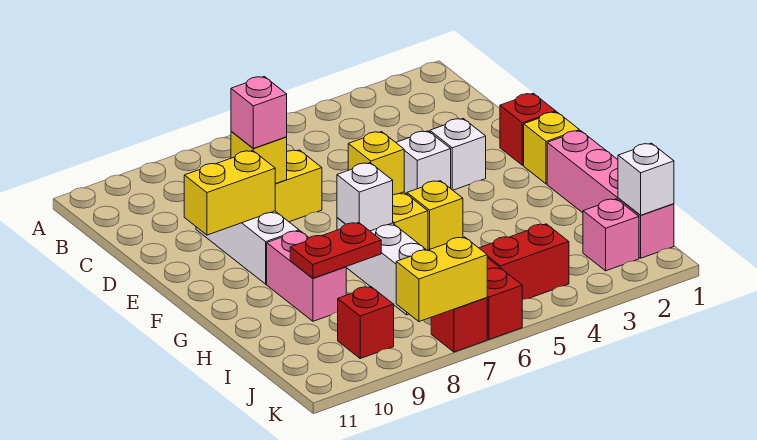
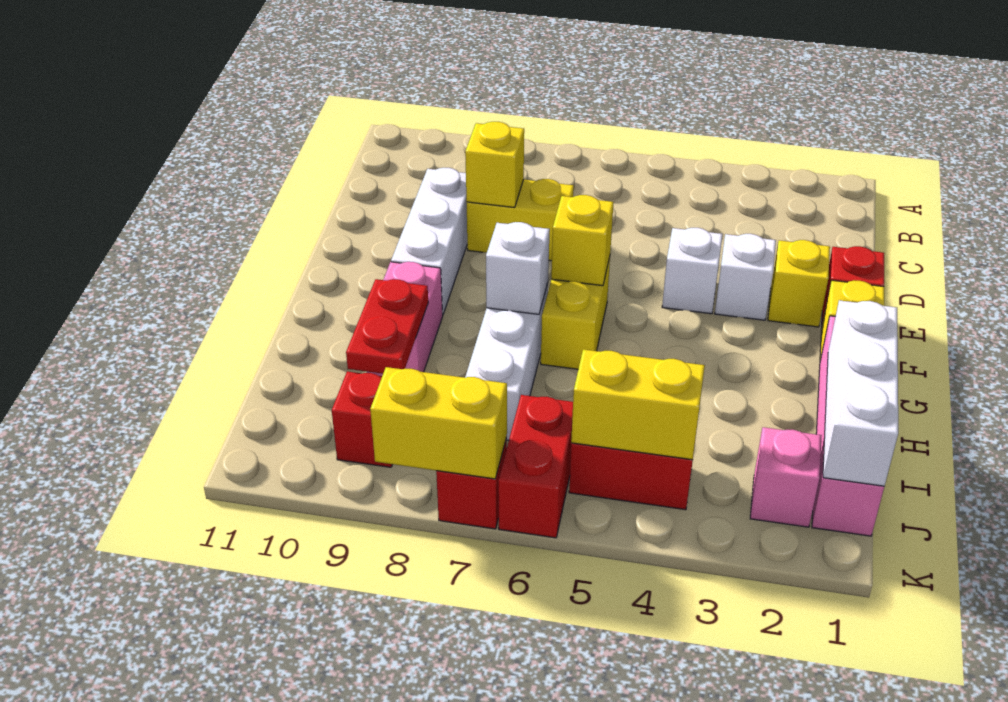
pink 1x1 brick [231,77,287,148] -> none
yellow 1x2 brick [184,151,275,235] -> yellow 1x2 brick moved to [571,349,705,460]
yellow 1x1 brick [407,181,463,250] -> yellow 1x1 brick moved to [768,240,830,327]
red 1x2 plate [290,223,381,278] -> red 1x2 plate turned to [346,279,428,374]
white 1x1 brick [618,143,674,215] -> white 1x3 brick [823,300,898,486]

